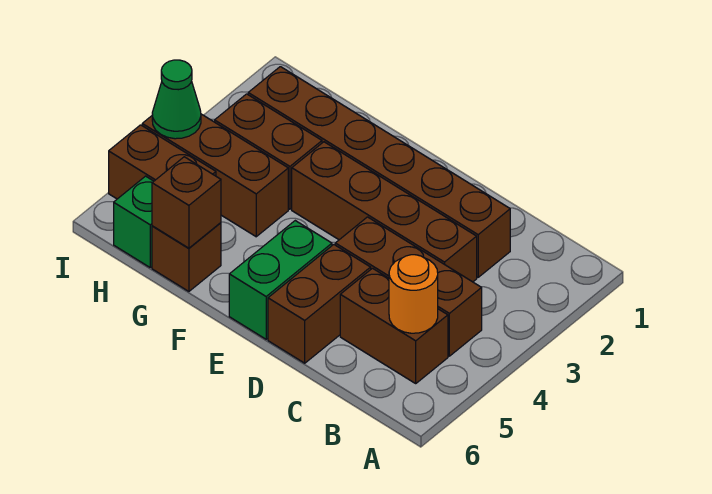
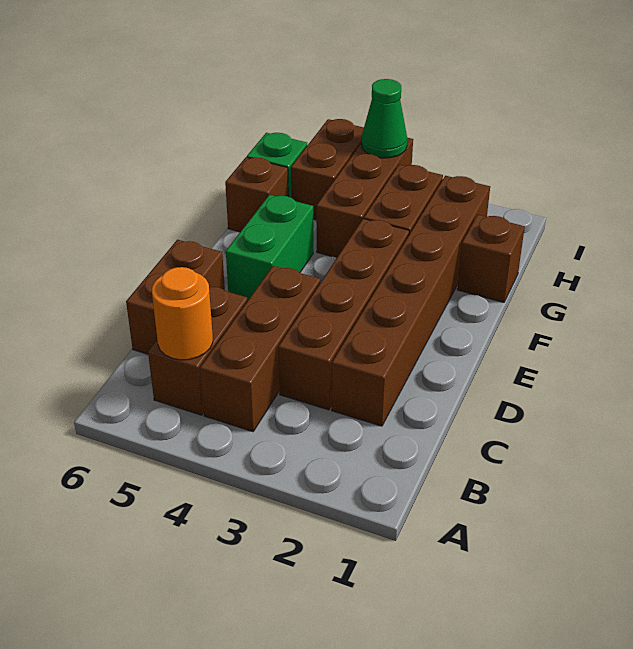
brown 1x2 brick [268,245,371,363] -> brown 1x2 brick turned to [126,240,225,354]
green 1x2 brick [229,221,332,339] -> green 1x2 brick turned to [226,195,313,300]
brown 1x1 brick [152,157,221,248] -> brown 1x1 brick moved to [457,215,525,302]

